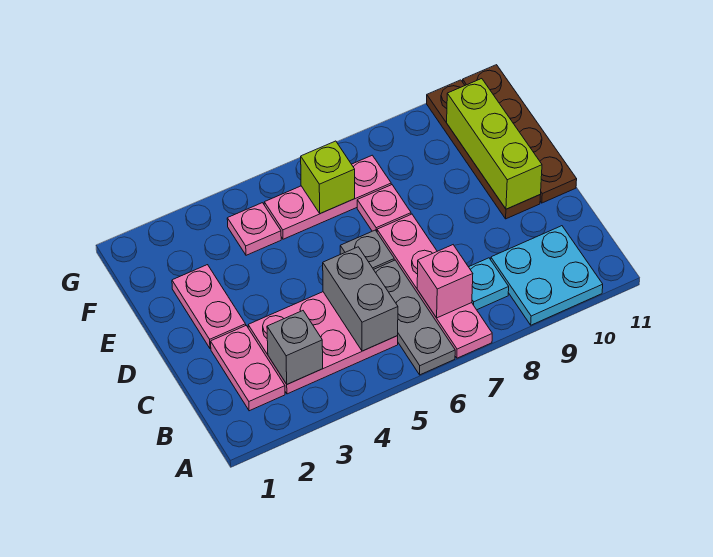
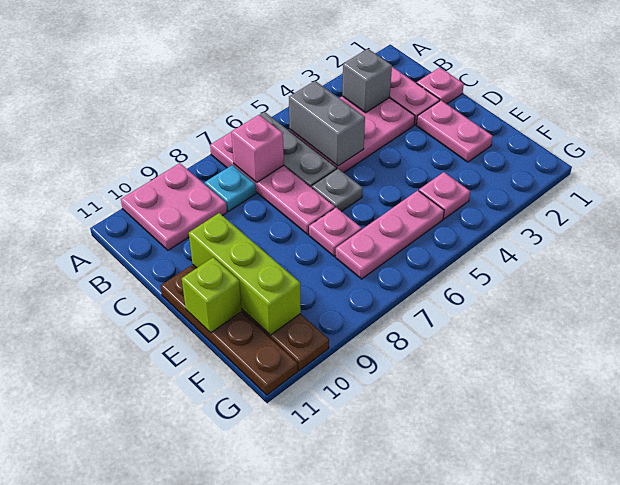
cyan 2x2 plate [491,226,603,325] -> pink 2x2 plate [121,163,227,250]
none -> pink 1x1 plate [417,67,464,104]
lime 1x1 brick [301,141,355,214] -> lime 1x1 brick moved to [182,257,242,333]

